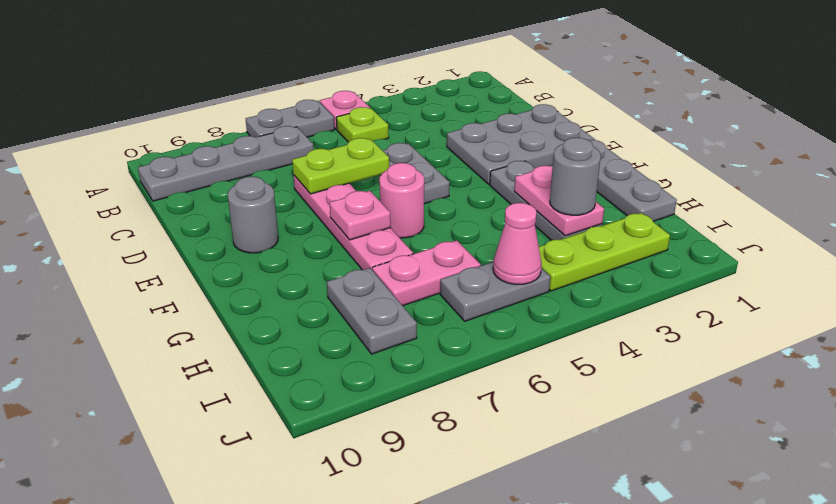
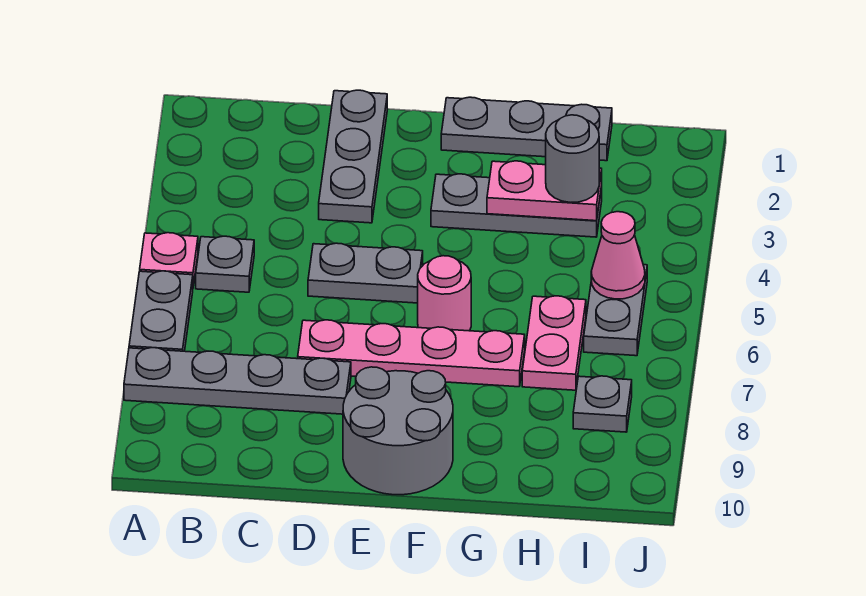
lime 1x1 plate [336,107,389,142] -> grey 1x1 plate [196,236,254,292]
grey 1x4 plate [138,126,313,201] -> grey 1x4 plate turned to [124,348,351,414]
grey 2x3 plate [447,104,595,184] -> grey 1x3 plate [319,90,387,223]
lime 1x2 plate [292,138,389,194] -> none
grey 1x1 round brick [228,177,278,253] -> grey 2x2 round brick [343,367,453,495]
pink 1x1 plate [330,191,391,240] -> none
grey 1x2 plate [327,268,417,354] -> grey 1x1 plate [573,376,632,432]
lime 1x3 plate [539,213,670,291] -> none

